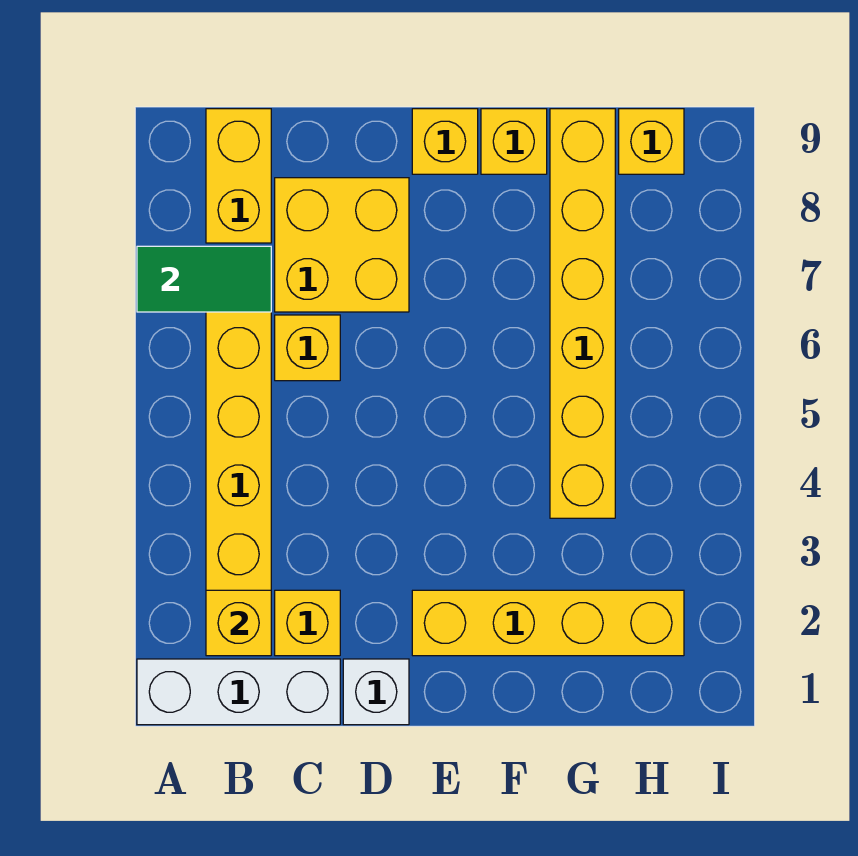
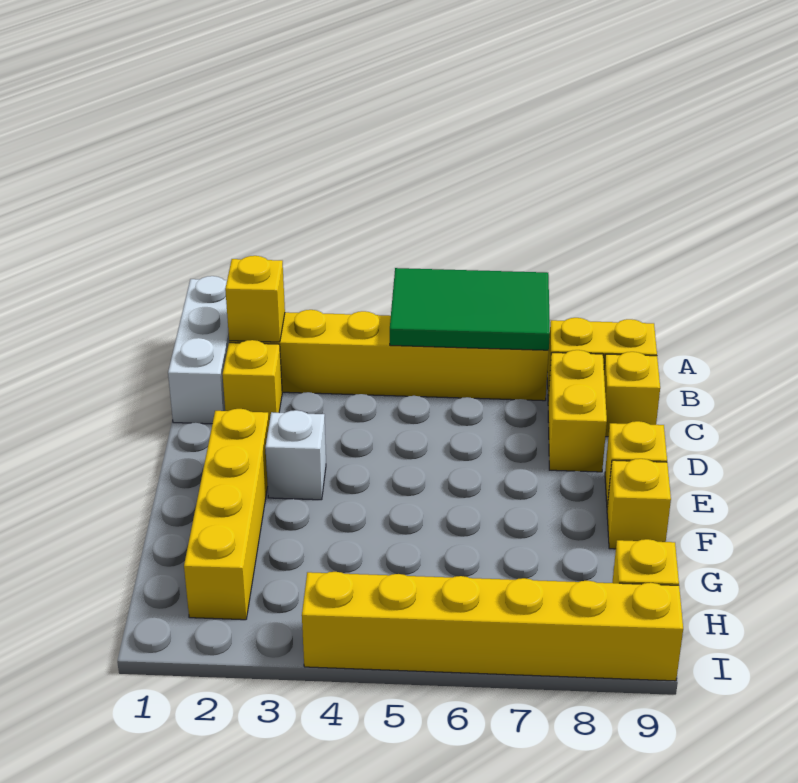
green 1x2 tile [137,246,271,312] -> green 2x3 tile [390,268,550,350]
yellow 1x1 brick [275,315,340,381] -> yellow 1x1 brick moved to [604,352,660,437]
yellow 2x2 brick [275,178,409,312] -> yellow 1x2 brick [548,350,607,472]
white 1x1 brick [343,659,409,725] -> white 1x1 brick moved to [265,410,326,500]
yellow 1x6 brick [550,109,615,518] -> yellow 1x6 brick moved to [302,572,683,681]

